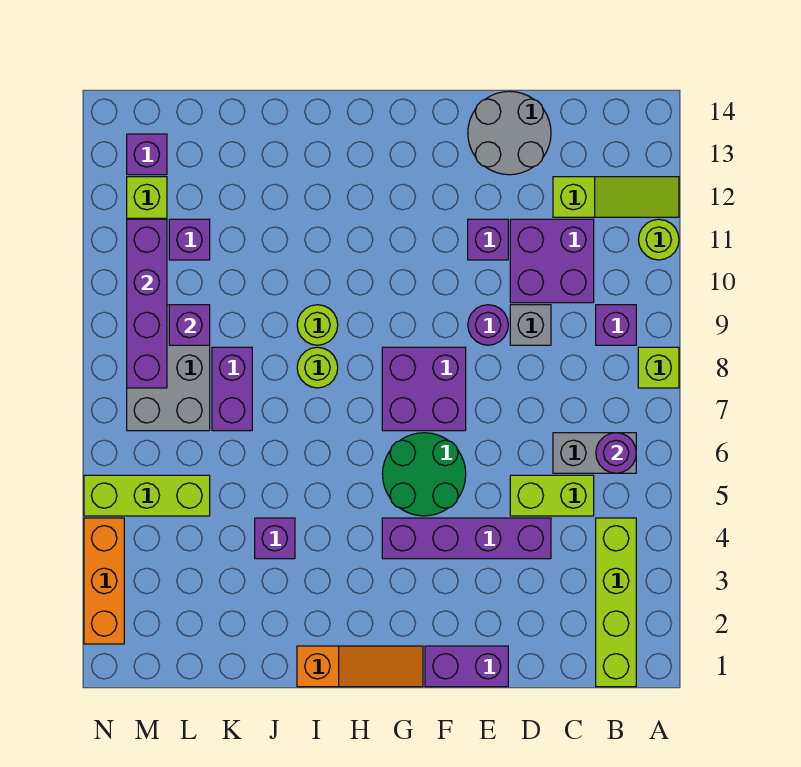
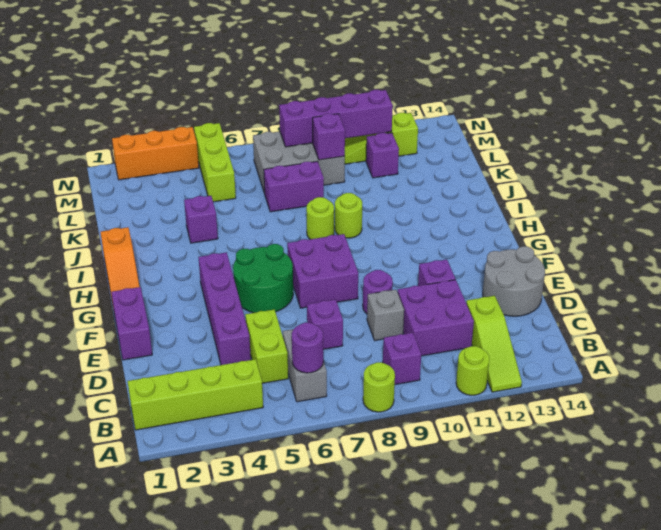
lime 1x1 brick [638,347,679,388] -> lime 1x1 round brick [363,362,395,412]
purple 1x1 brick [127,134,167,175] -> purple 1x1 brick moved to [307,299,343,349]

